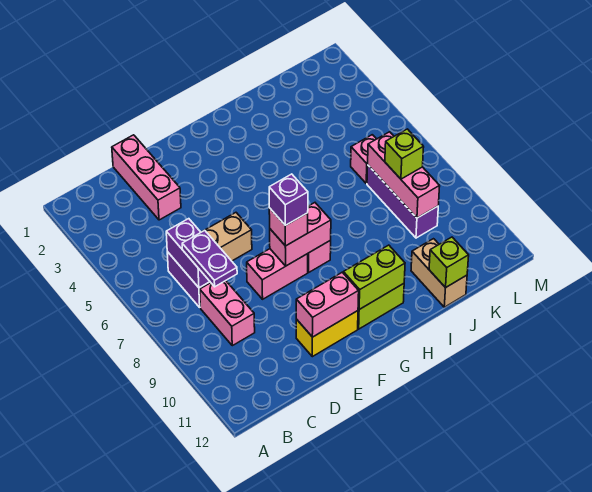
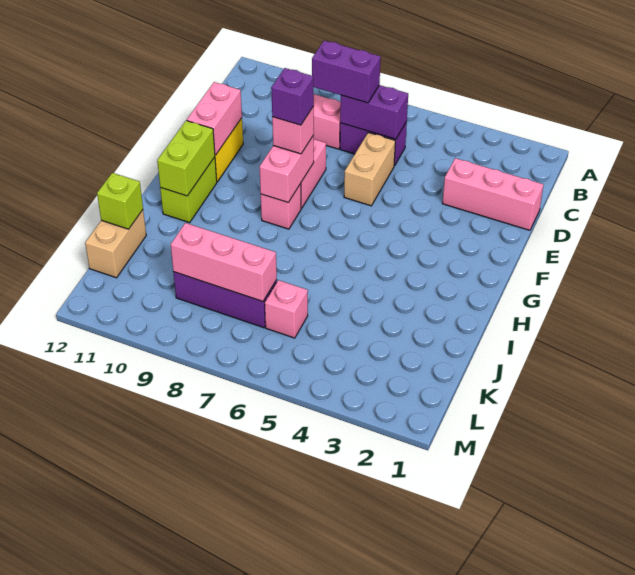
purple 1x2 plate [182,230,237,287] -> purple 1x2 brick [312,40,381,103]
tan 1x2 brick [411,239,467,307] -> tan 1x2 brick turned to [85,210,146,278]
lime 1x1 brick [385,129,424,179] -> none

